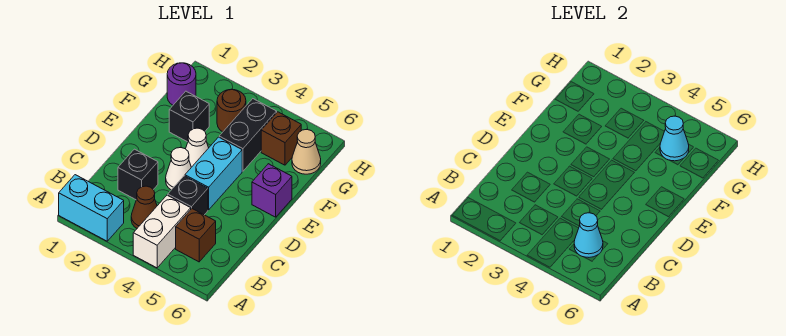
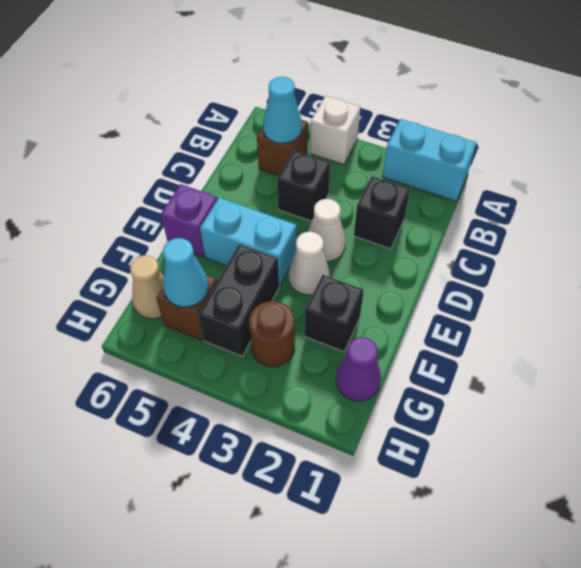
white 1x2 brick [133,195,191,268] -> white 1x1 brick [310,96,361,165]
brown 1x1 cone [131,186,157,228] -> none
cyan 1x2 brick [185,137,242,210] -> cyan 1x2 brick turned to [200,198,297,285]
purple 1x1 round brick [167,63,196,105] -> purple 1x1 cone [336,337,381,401]

